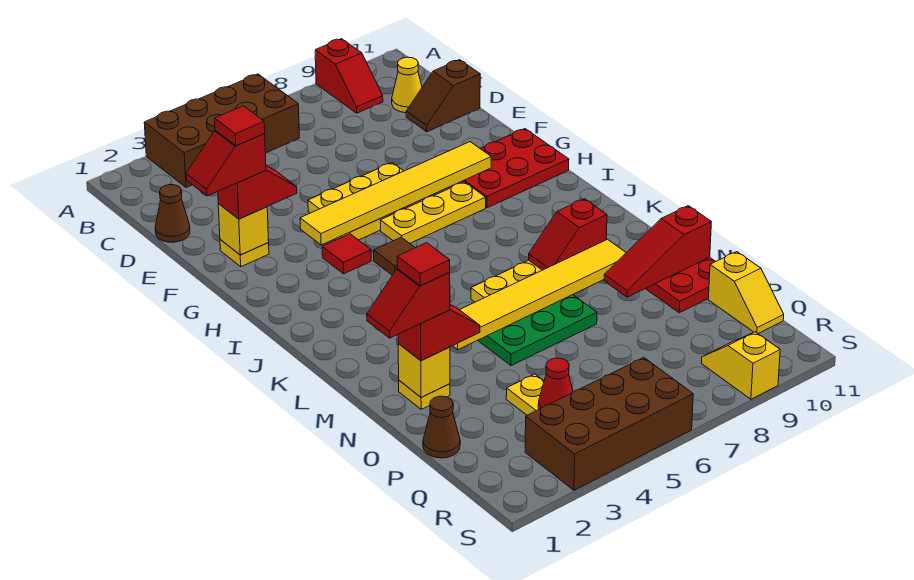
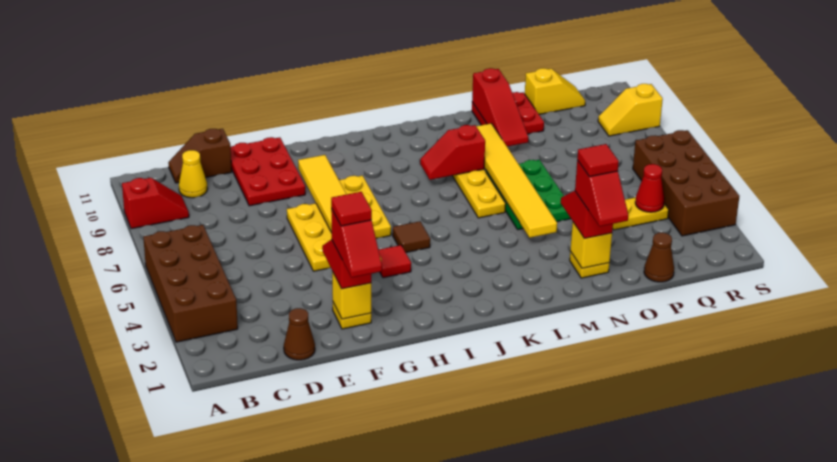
brown 1x2 slope [406,60,480,132] -> brown 1x2 slope turned to [168,129,232,183]
red 2x3 plate [457,129,569,208] -> red 2x3 plate moved to [231,137,305,206]
red 1x2 slope [529,199,607,270] -> red 1x2 slope turned to [420,125,485,180]

